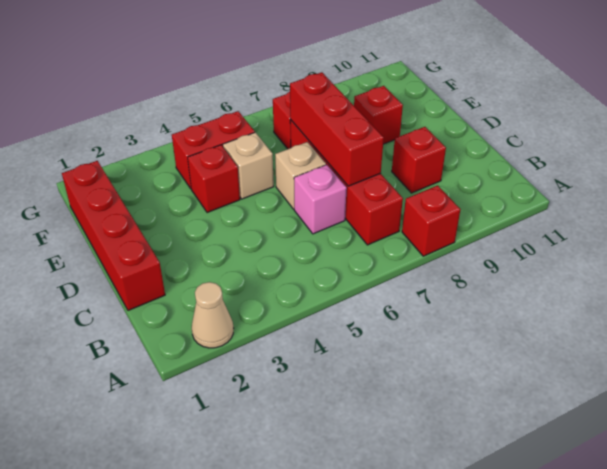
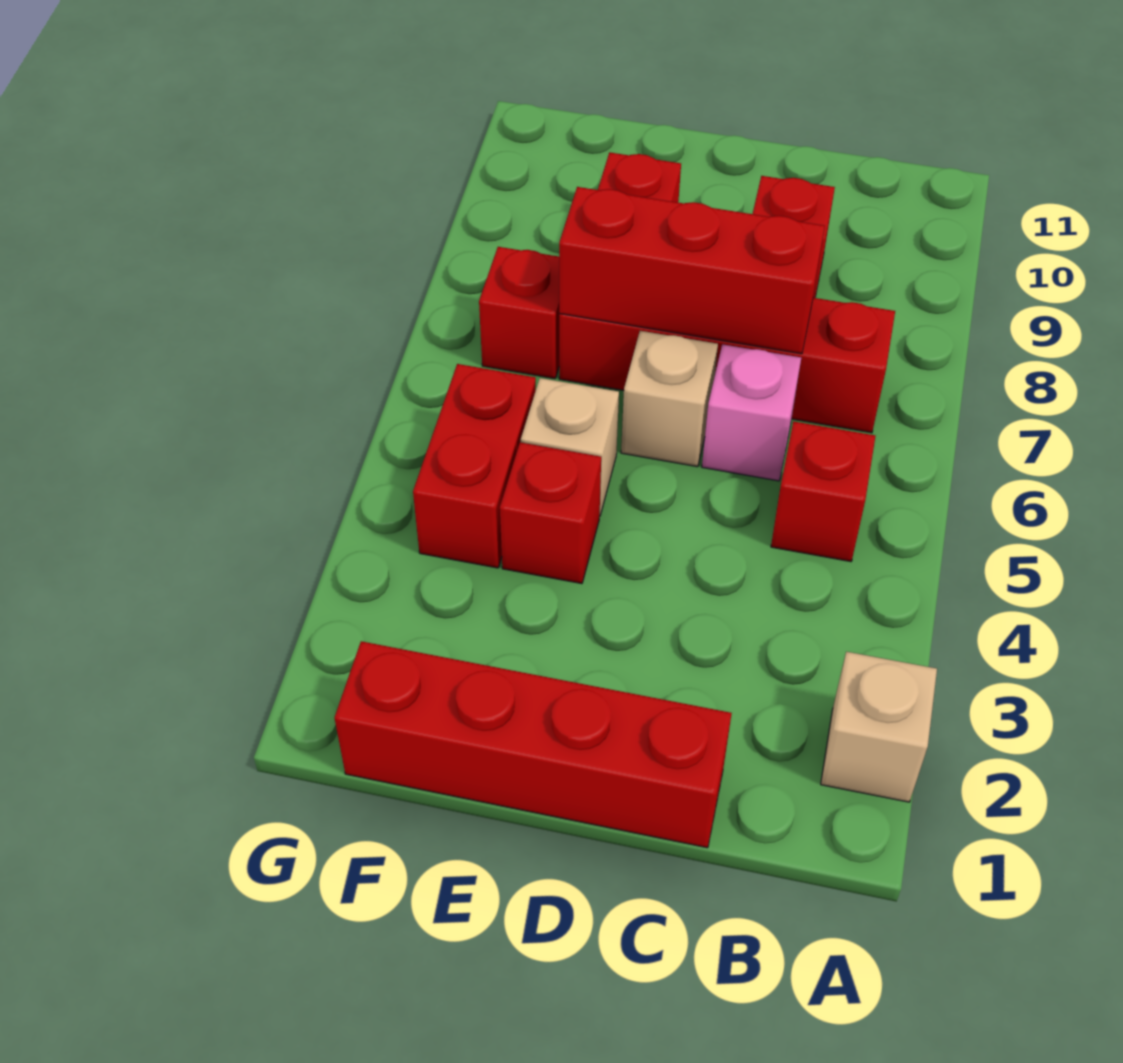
tan 1x1 cone [192,282,234,348] -> tan 1x1 brick [821,652,937,802]
red 1x1 brick [402,185,461,256] -> red 1x1 brick moved to [771,421,875,562]

